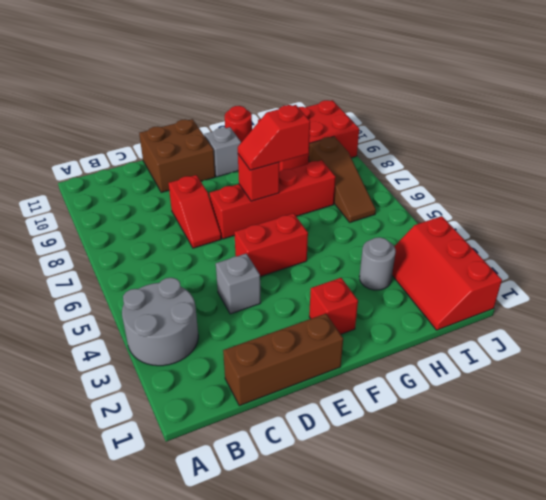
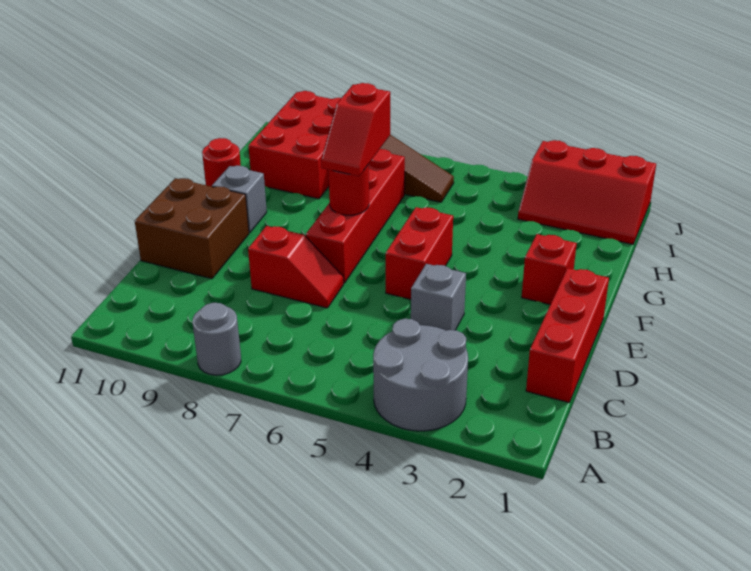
brown 1x3 brick [223,314,343,406] -> red 1x3 brick [526,268,609,403]
red 1x1 brick [238,154,279,201] -> red 1x1 round brick [328,164,369,215]
grey 1x1 round brick [359,237,396,290] -> grey 1x1 round brick moved to [192,303,241,375]

